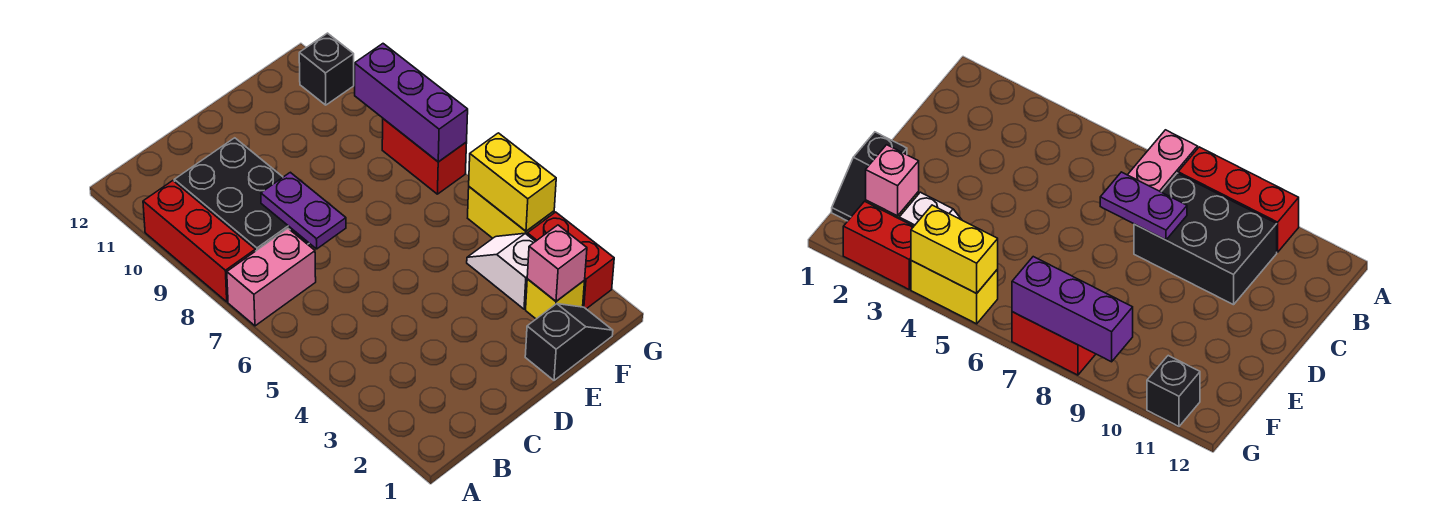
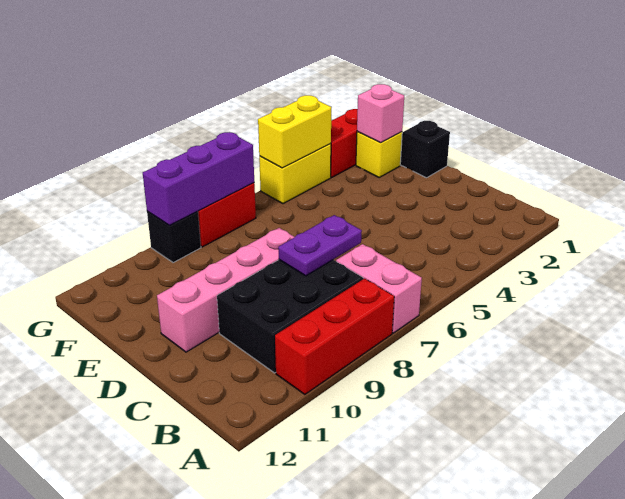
none -> pink 1x4 brick [157,228,294,352]
white 1x2 slope [467,233,535,309] -> none
black 1x1 brick [299,33,354,105] -> black 1x1 brick moved to [147,211,201,263]

